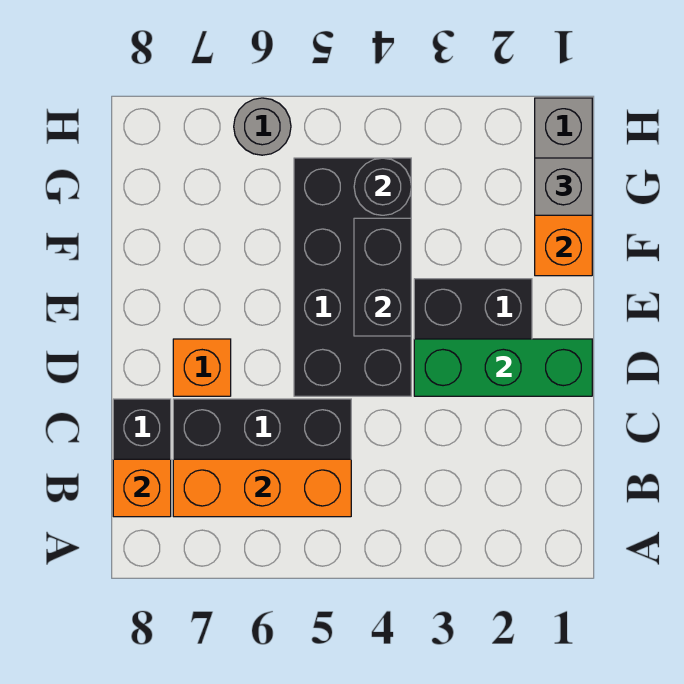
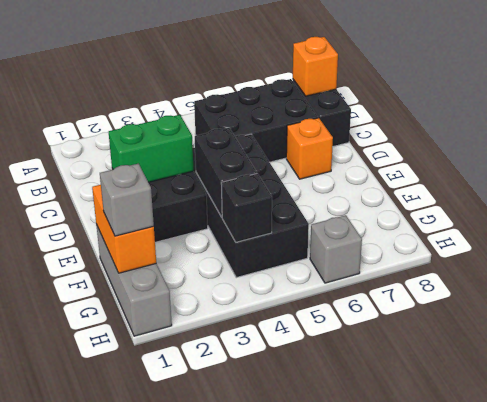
orange 1x3 brick [173,459,351,517] -> none
green 1x3 brick [414,339,592,396] -> green 1x2 brick [109,115,194,182]
black 1x1 round brick [354,158,411,215] -> black 1x1 brick [221,173,272,242]
grey 1x1 round brick [234,98,291,155] -> grey 1x1 brick [310,215,362,283]

